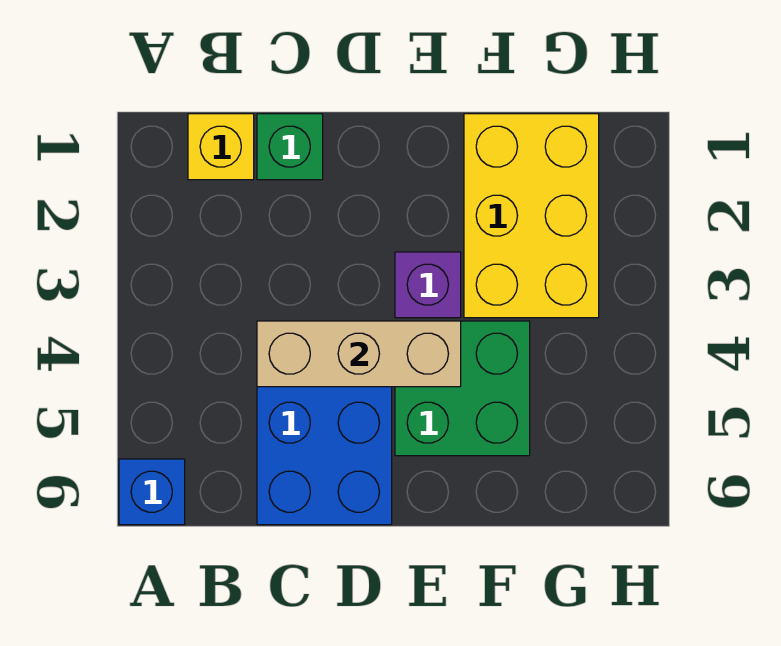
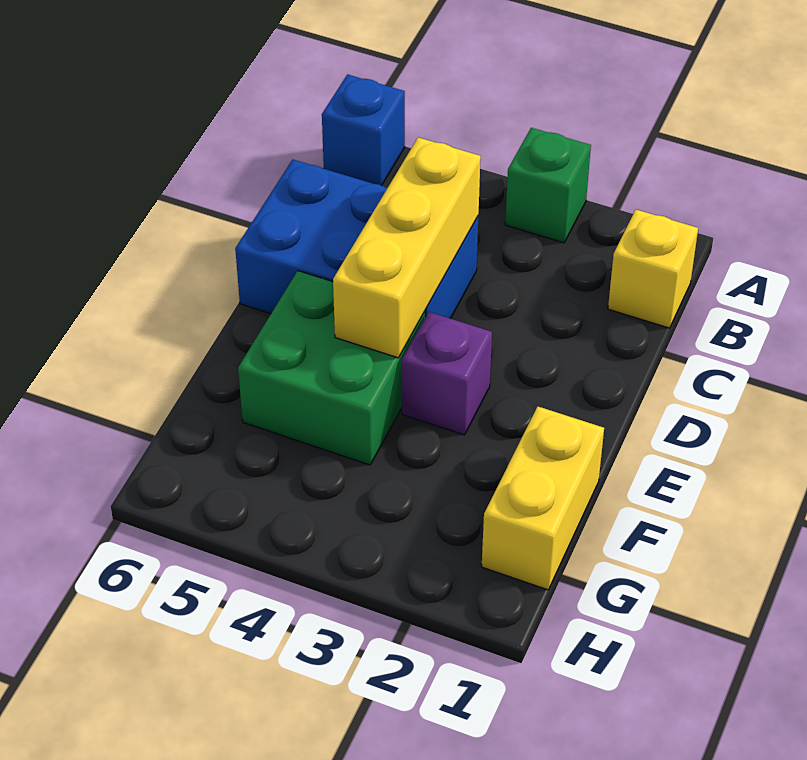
green 1x1 brick [257,114,323,180] -> green 1x1 brick moved to [505,128,591,243]
tan 1x3 brick [257,321,461,387] -> yellow 1x3 brick [333,137,481,358]
yellow 2x3 brick [464,114,599,318] -> yellow 1x2 brick [482,407,604,590]

